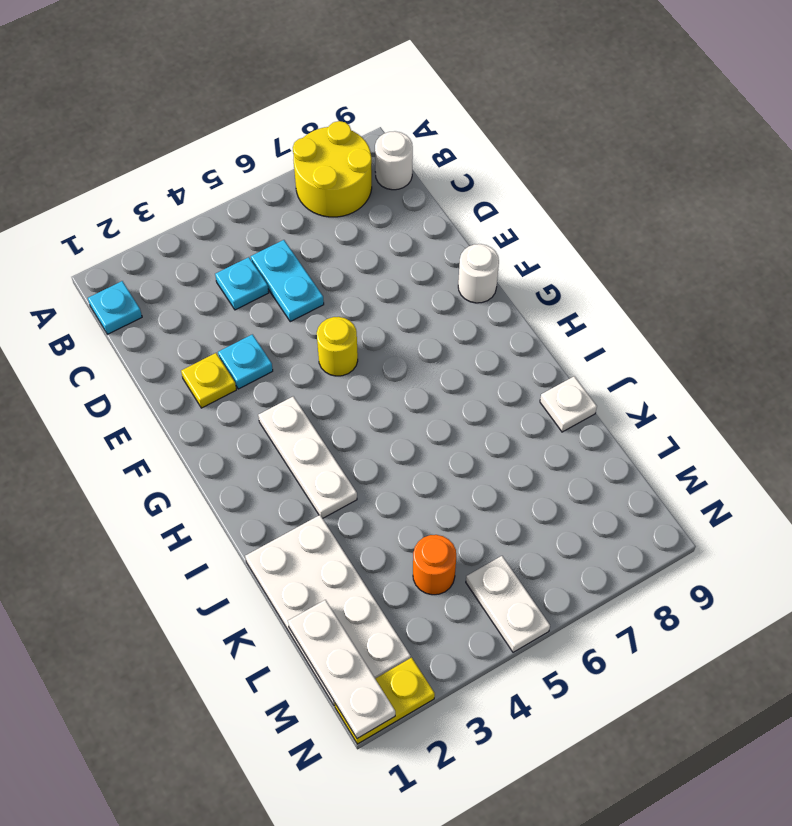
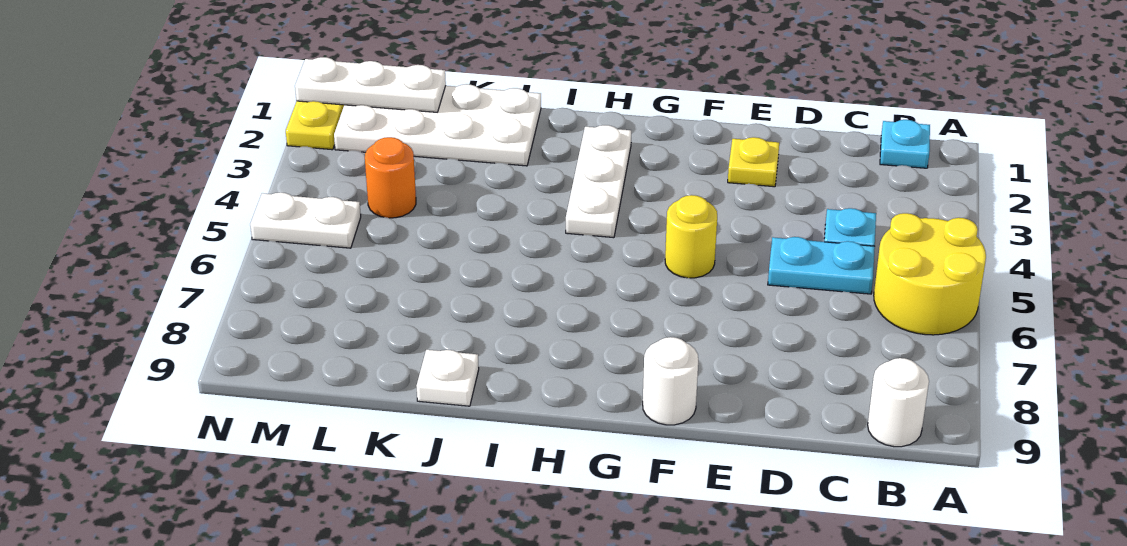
yellow 2x2 round brick [293,121,372,217] -> yellow 2x2 round brick moved to [874,213,986,335]
cyan 1x1 plate [218,334,273,389] -> none
white 1x3 plate [258,397,357,518] -> white 1x3 plate turned to [566,125,631,238]

